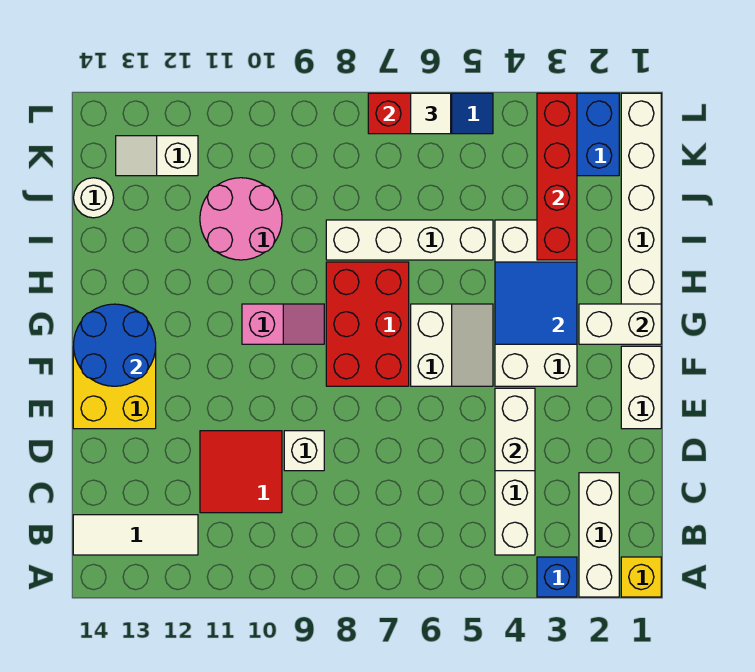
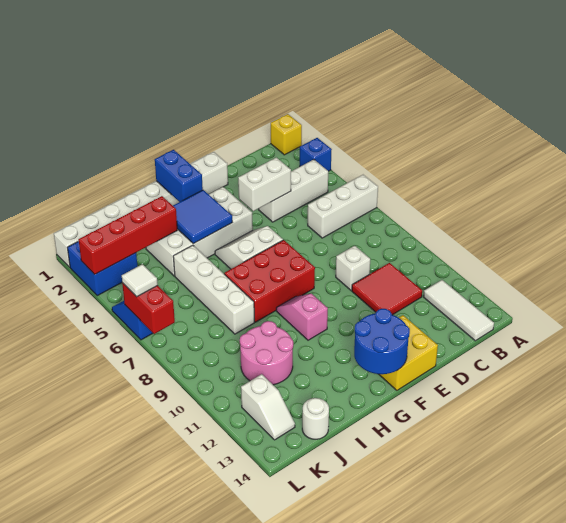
white 1x3 brick [579,473,619,597] -> white 1x3 brick moved to [308,175,378,238]
white 1x2 brick [579,304,661,344] -> blue 1x2 brick [155,150,203,202]

